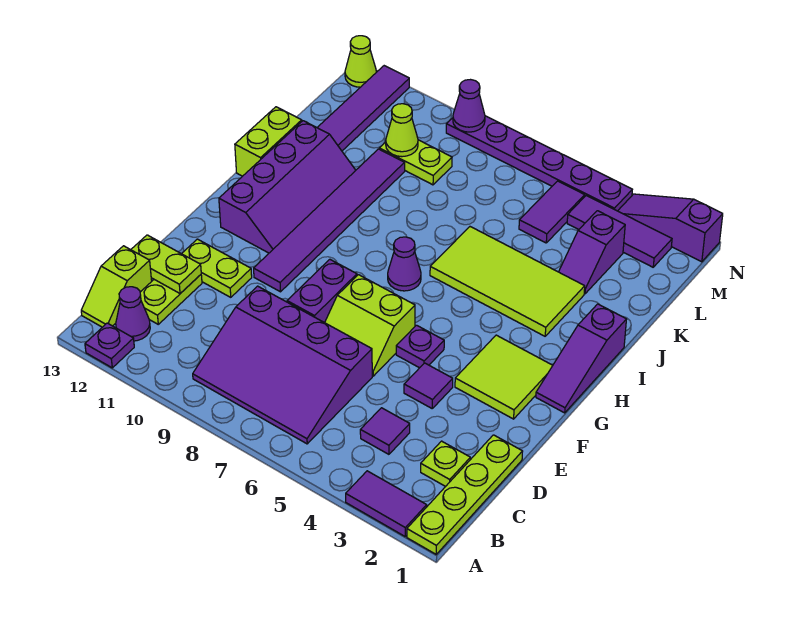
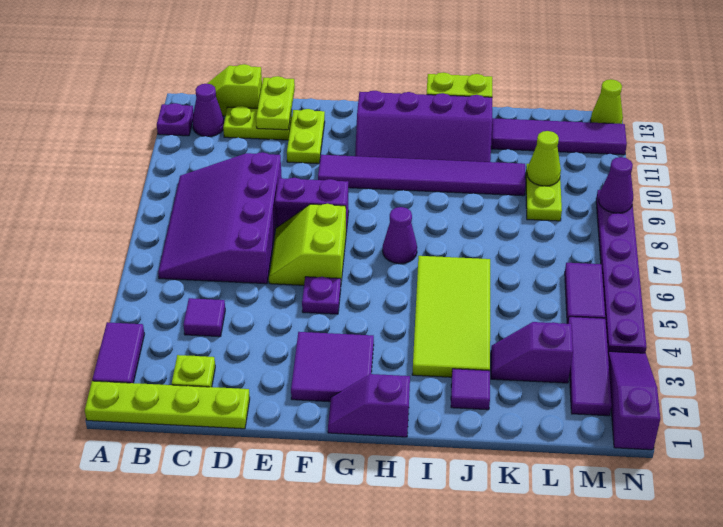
purple 1x1 tile [404,363,453,408] -> purple 1x1 tile moved to [451,369,490,410]
lime 2x2 tile [455,335,553,419] -> purple 2x2 tile [291,332,374,402]
purple 1x3 slope [536,304,627,413] -> purple 1x2 slope [328,374,410,437]
purple 1x2 tile [519,181,585,243] -> purple 1x2 tile turned to [565,263,605,323]

